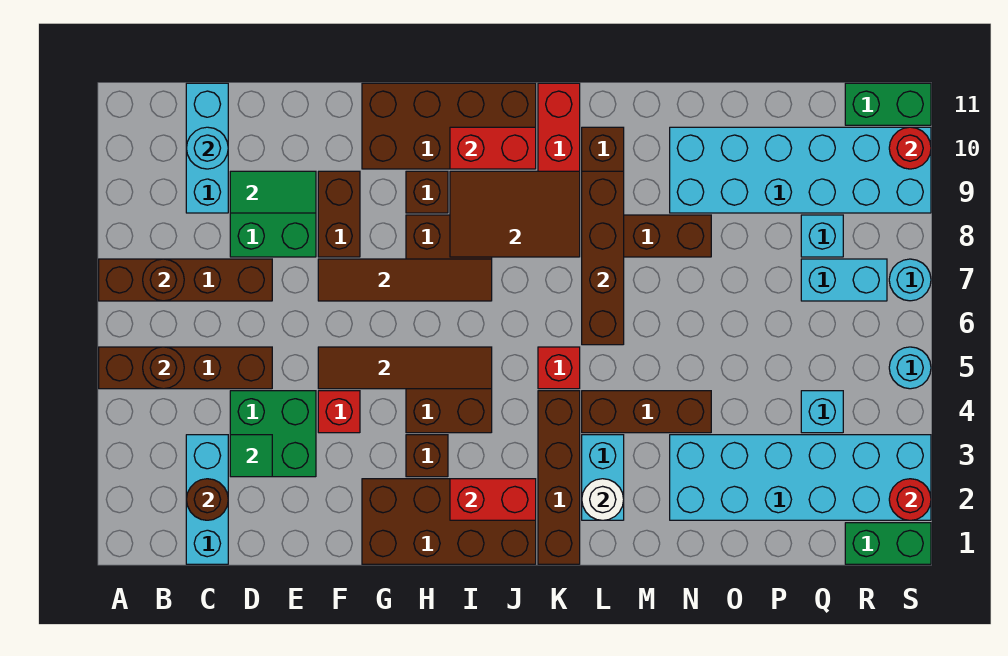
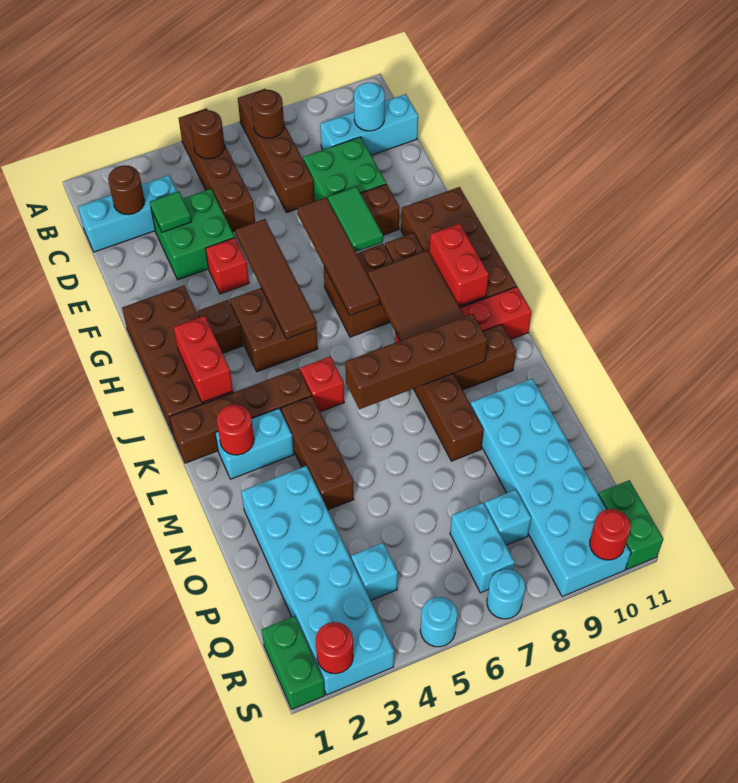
green 1x2 tile [230,171,316,213] -> green 1x2 tile moved to [328,187,383,252]
white 1x1 round brick [582,479,624,520] -> red 1x1 round brick [217,404,254,455]

